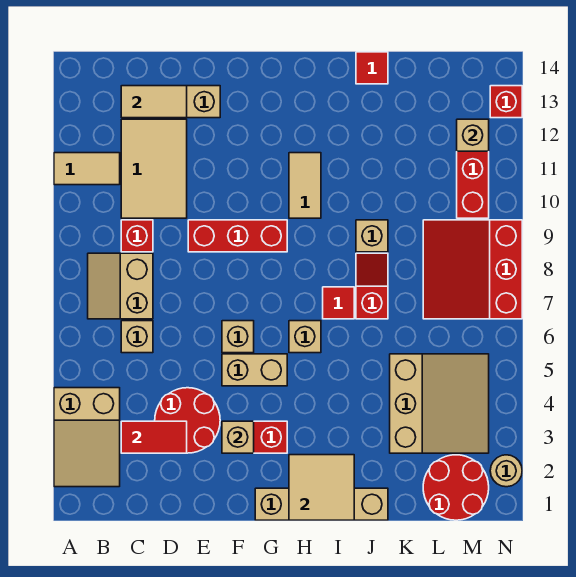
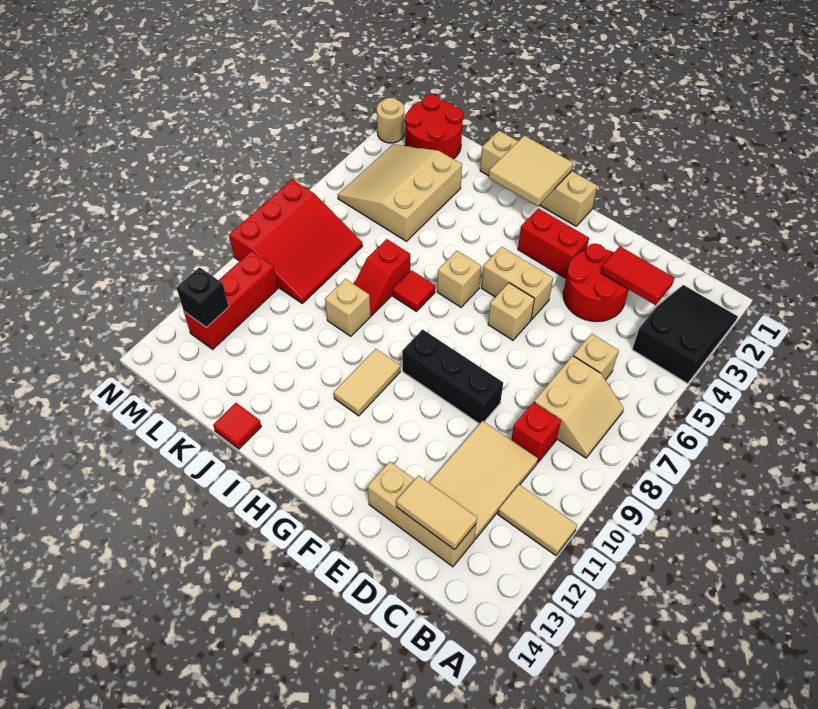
tan 2x3 slope [54,388,120,487] -> black 2x3 slope [632,285,738,384]
red 1x3 brick [188,220,287,252] -> black 1x3 brick [402,330,503,424]
tan 1x1 brick [222,421,254,453] -> none
tan 1x1 brick [457,119,489,151] -> black 1x1 brick [176,267,229,327]
red 1x1 brick [490,86,522,118] -> none

